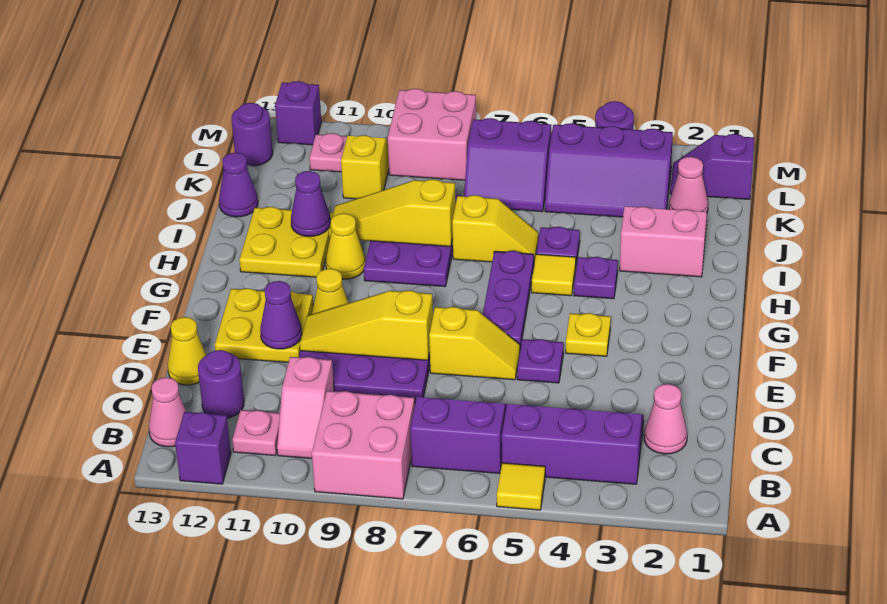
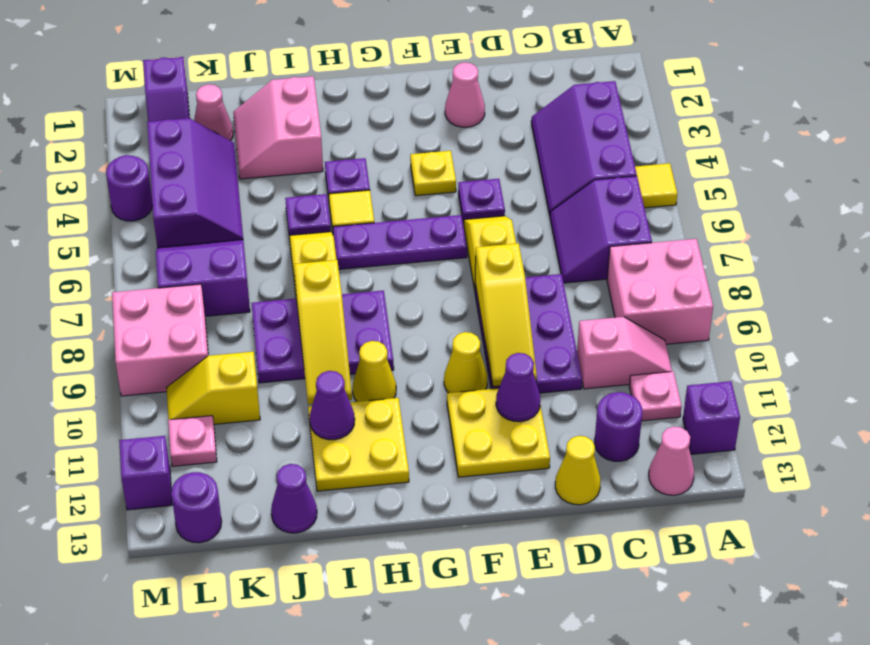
pink 1x1 cone [644,384,687,454] -> pink 1x1 cone moved to [445,62,485,127]
purple 2x2 slope [464,118,551,212] -> purple 2x2 slope turned to [156,240,250,316]

